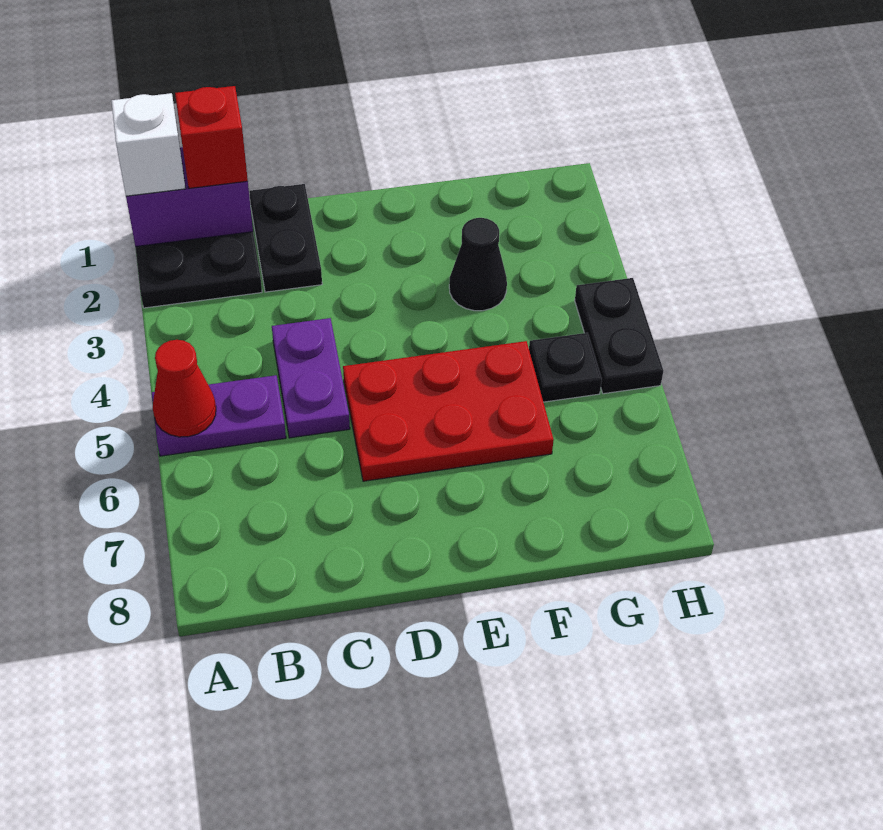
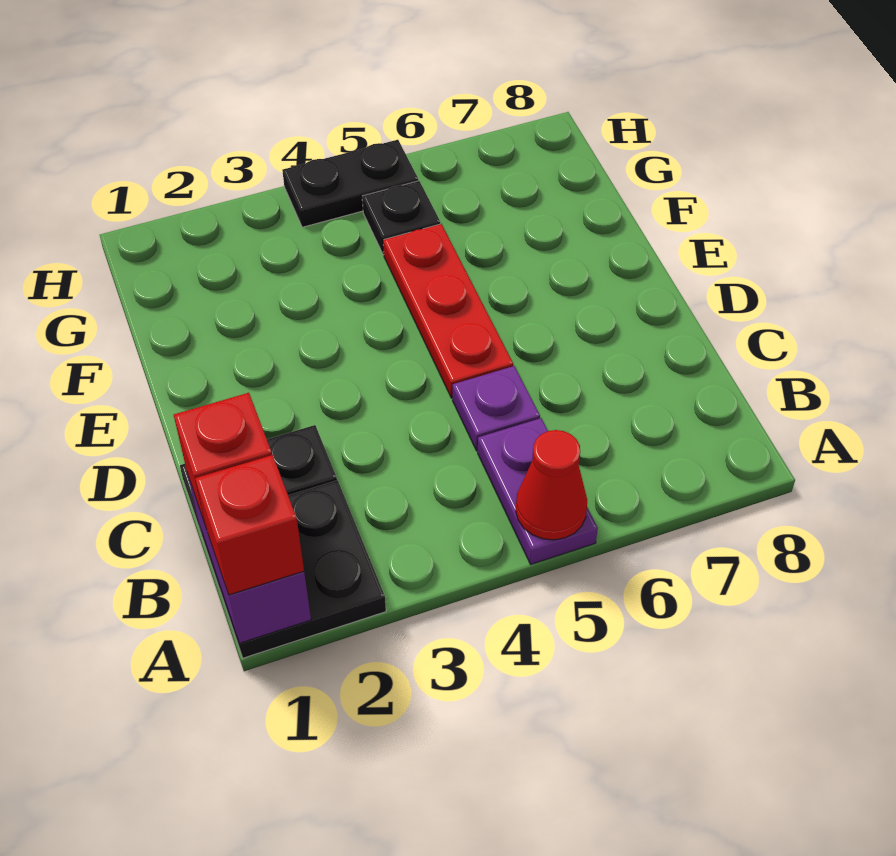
white 1x1 brick [111,93,186,196] -> red 1x1 brick [195,455,304,595]
purple 1x2 plate [272,318,350,438] -> purple 1x1 plate [453,366,540,451]
red 2x3 plate [343,341,554,481] -> red 1x3 plate [383,224,513,398]
black 1x1 cone [449,218,507,311] -> none

